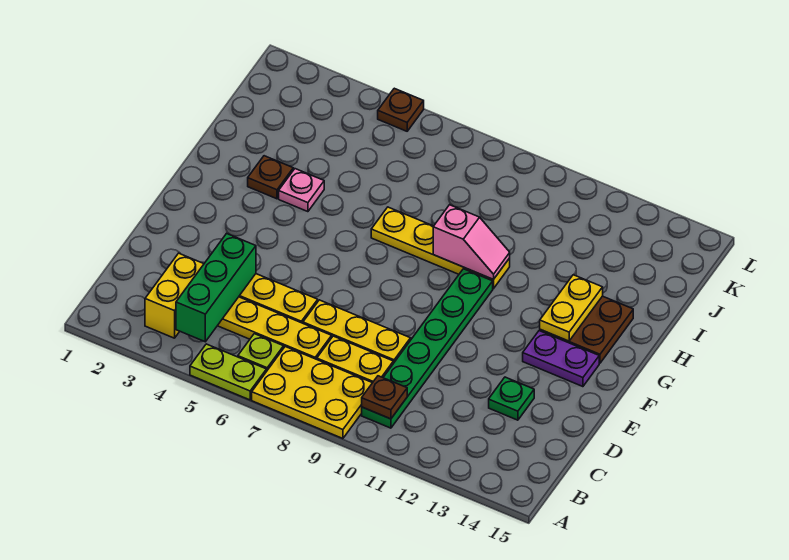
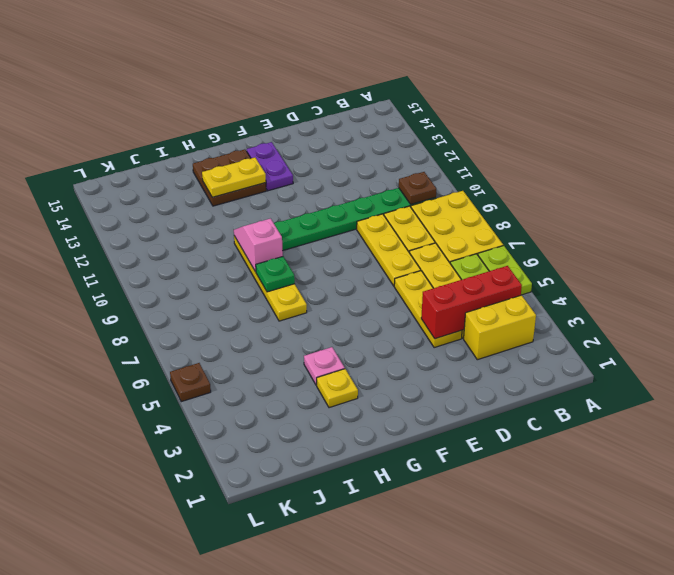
green 1x3 brick [176,234,256,342] -> red 1x3 brick [421,266,522,339]
green 1x1 plate [489,377,534,420] -> green 1x1 plate moved to [256,257,295,292]
brown 1x1 plate [248,156,293,199] -> yellow 1x1 plate [317,369,358,408]

